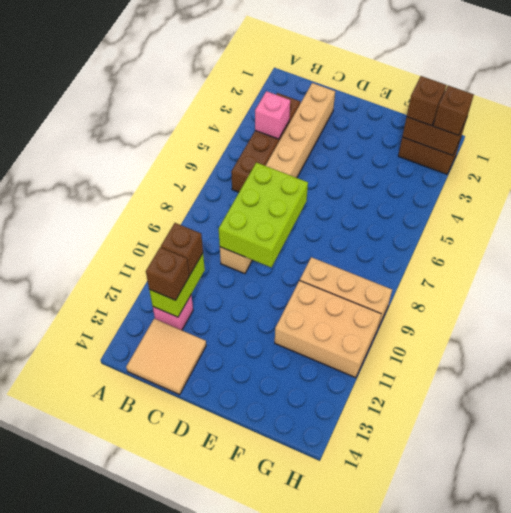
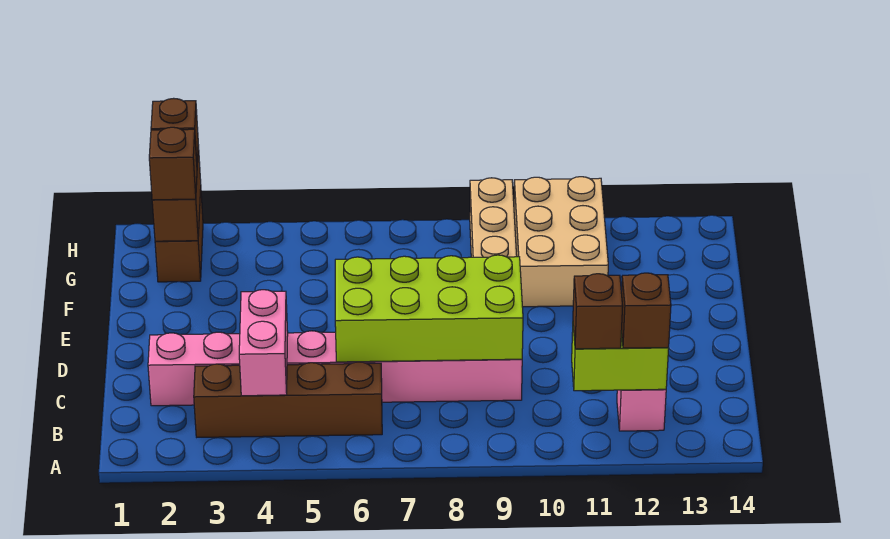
pink 1x1 brick [255,91,290,139] -> pink 1x2 brick [239,290,288,396]
tan 2x2 tile [126,319,206,395] -> none
tan 1x8 brick [220,83,335,274] -> pink 1x8 brick [148,331,522,406]
lime 2x3 brick [219,163,308,267] -> lime 2x4 brick [335,255,523,362]

